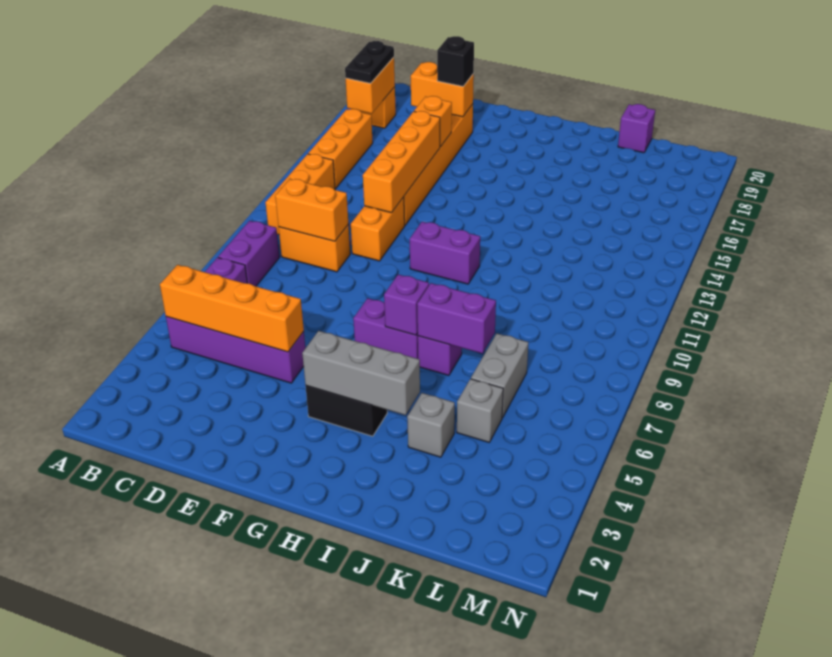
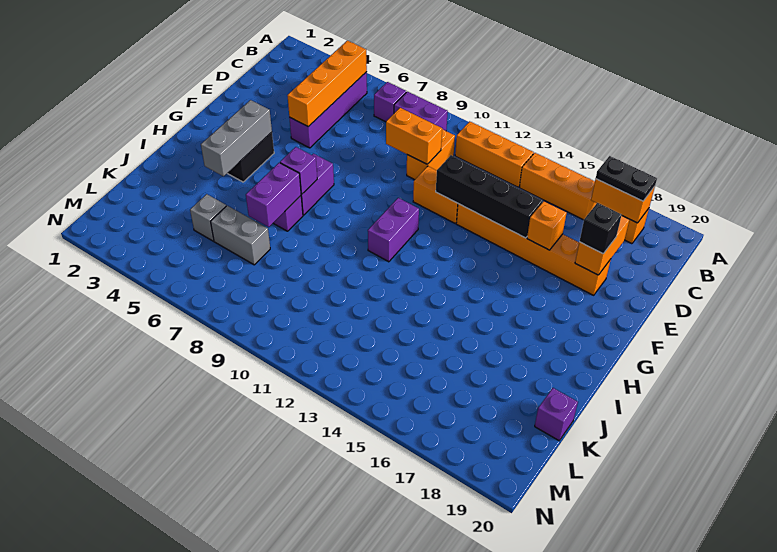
orange 1x2 brick [275,179,348,241] -> orange 1x2 brick turned to [386,108,442,164]
orange 1x4 brick [363,111,440,213] -> black 1x4 brick [436,155,542,238]
grey 1x1 brick [407,393,455,457] -> none

